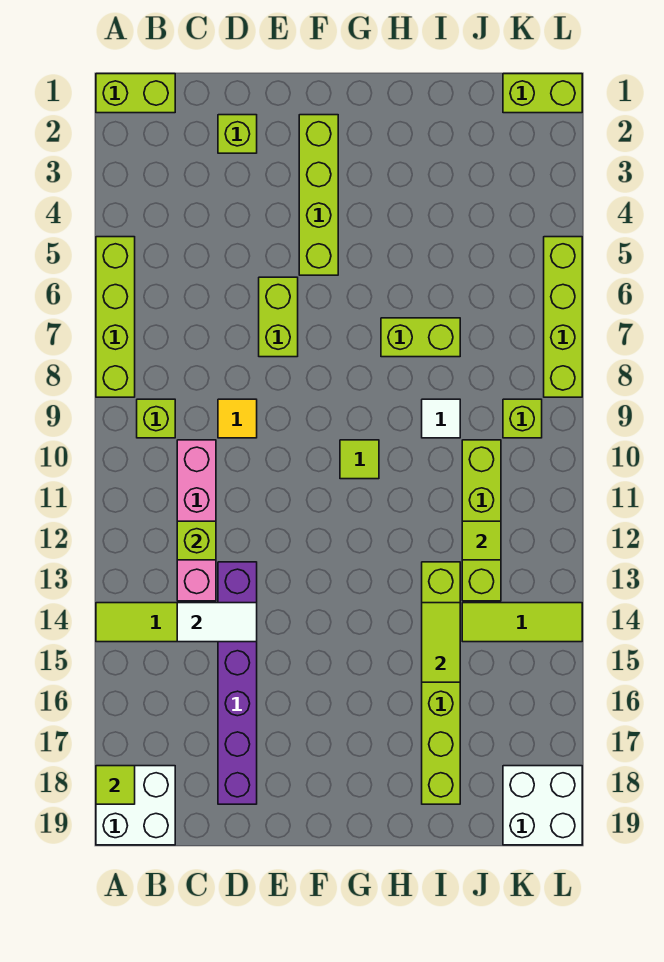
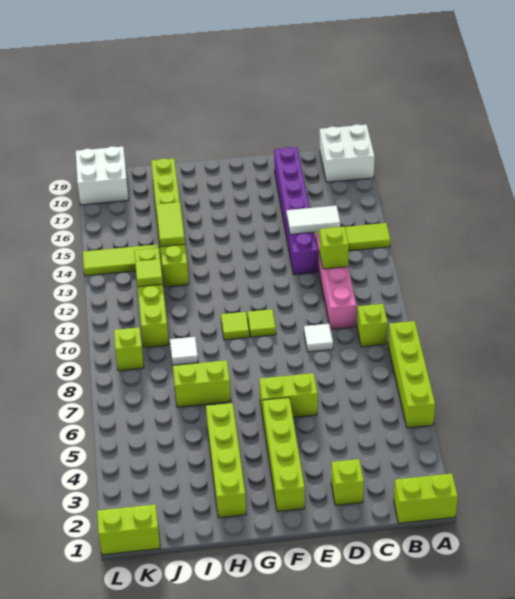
lime 1x1 tile [96,766,135,804] -> lime 1x1 tile moved to [248,309,276,337]
yellow 1x1 tile [218,399,257,438] -> white 1x1 tile [304,324,333,352]
lime 1x2 brick [259,277,298,357] -> lime 1x2 brick turned to [259,373,318,417]
lime 1x4 brick [544,237,582,397] -> lime 1x4 brick moved to [206,403,246,518]

